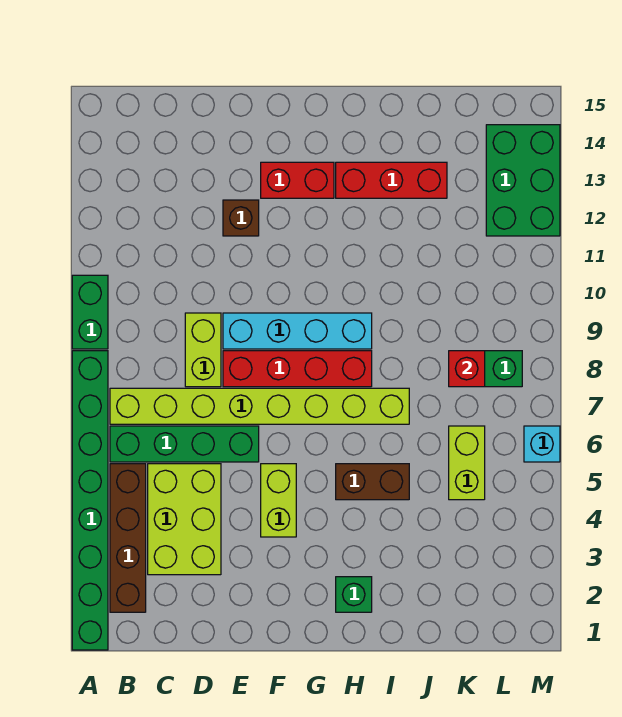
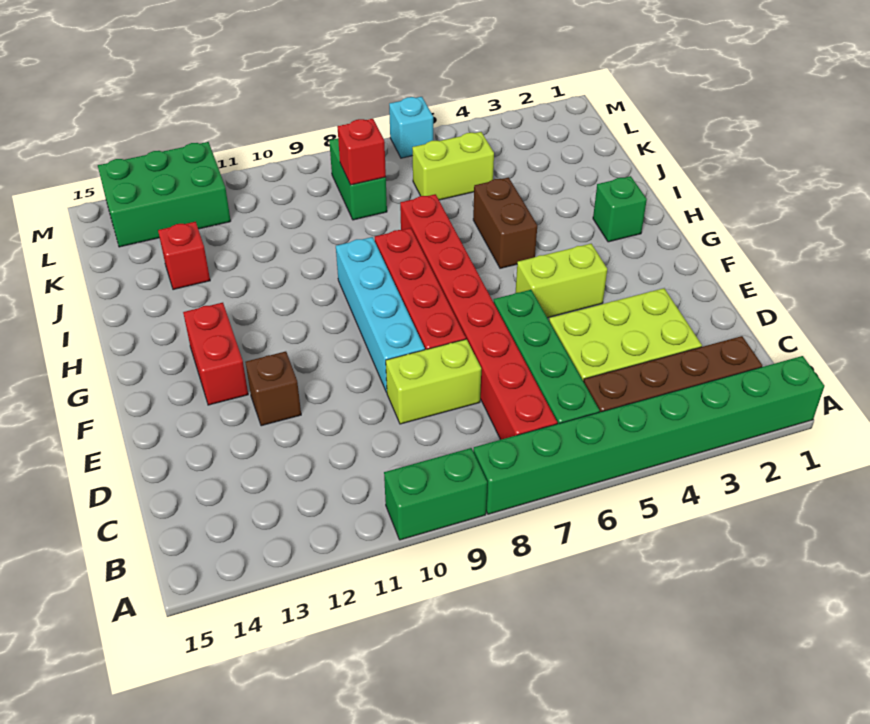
lime 1x8 brick [110,388,409,424] -> red 1x8 brick [400,194,557,440]
red 1x3 brick [336,162,447,198] -> red 1x1 brick [158,222,210,290]

